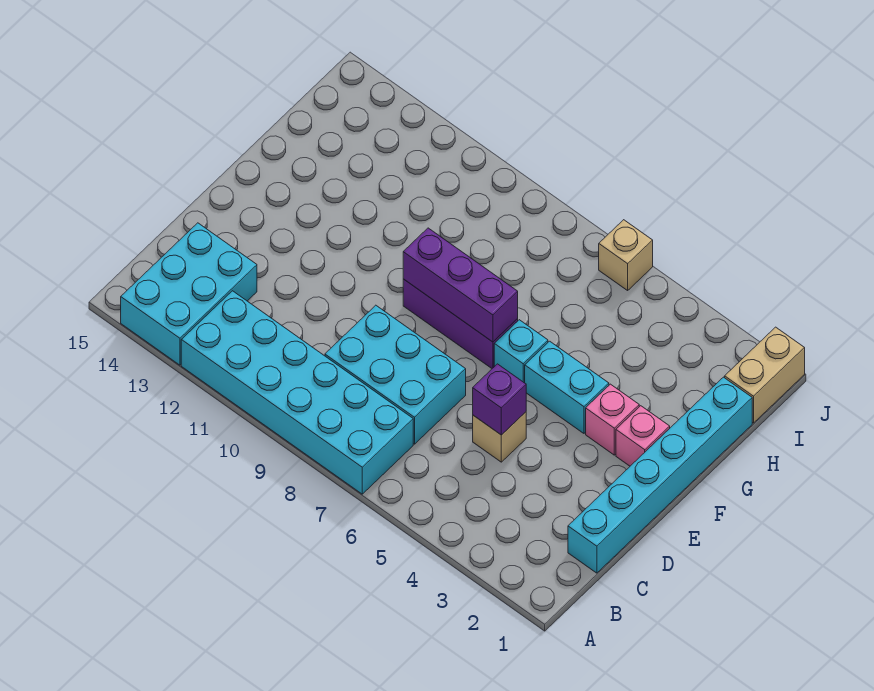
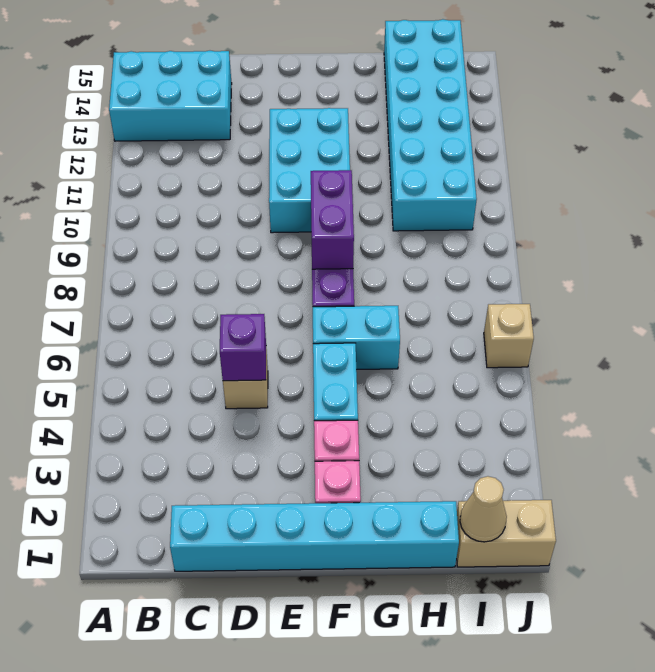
cyan 2x6 brick [181,291,413,494] -> cyan 2x6 brick moved to [384,19,477,231]
cyan 2x3 brick [325,305,466,444] -> cyan 2x3 brick moved to [269,108,350,233]
cyan 1x1 brick [494,320,548,383] -> cyan 1x2 brick [313,306,400,370]
purple 1x3 brick [403,228,518,342] -> purple 1x2 brick [311,170,354,269]
none -> tan 1x1 cone [460,476,507,542]

